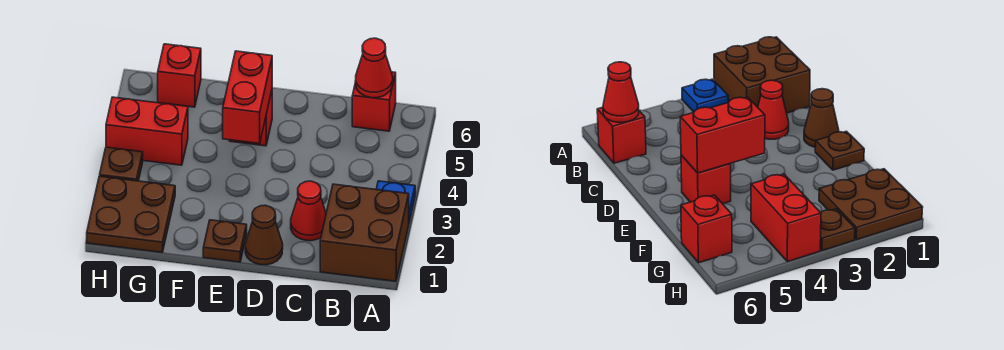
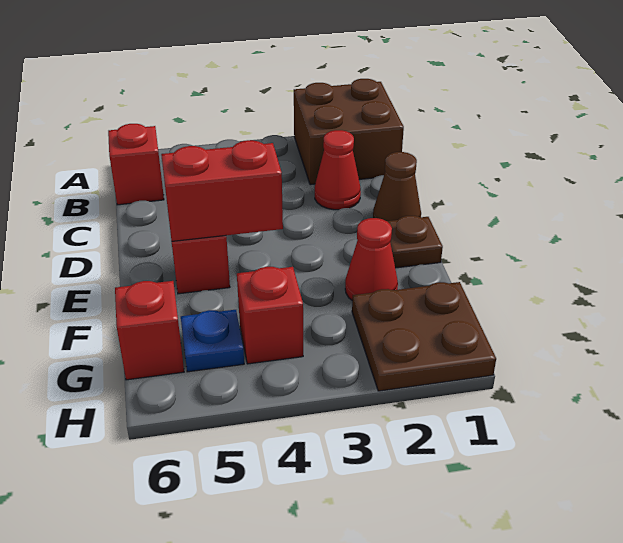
blue 1x1 plate [376,181,415,222] -> blue 1x1 plate moved to [181,310,244,372]
red 1x1 cone [355,38,393,98] -> red 1x1 cone moved to [345,218,398,300]
red 1x2 brick [106,97,188,165] -> red 1x1 brick [237,267,303,364]
brown 1x1 plate [100,147,143,181] -> none

